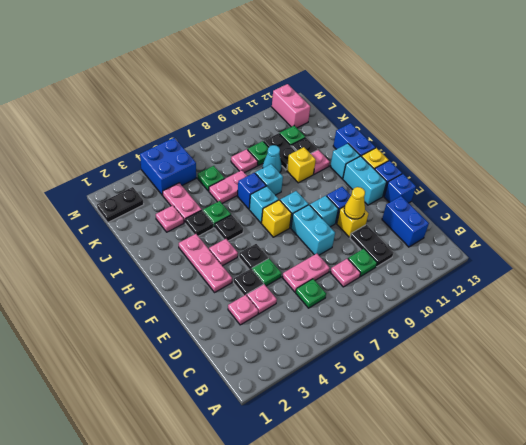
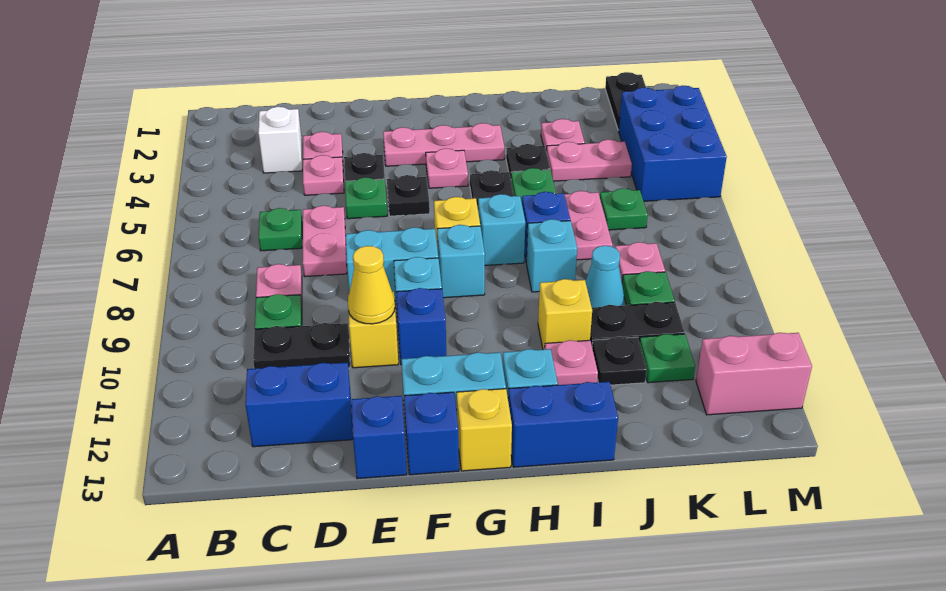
none -> white 1x1 brick [258,107,302,173]
blue 2x2 brick [140,138,196,195] -> blue 2x3 brick [618,86,727,201]

